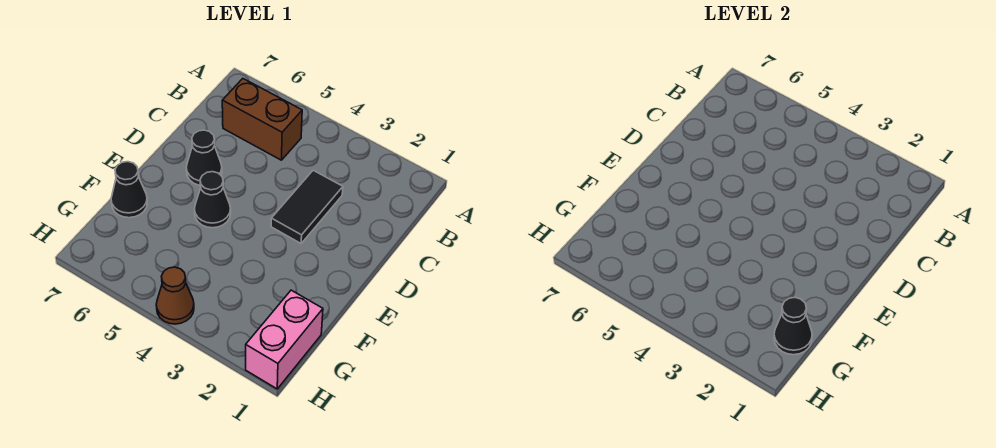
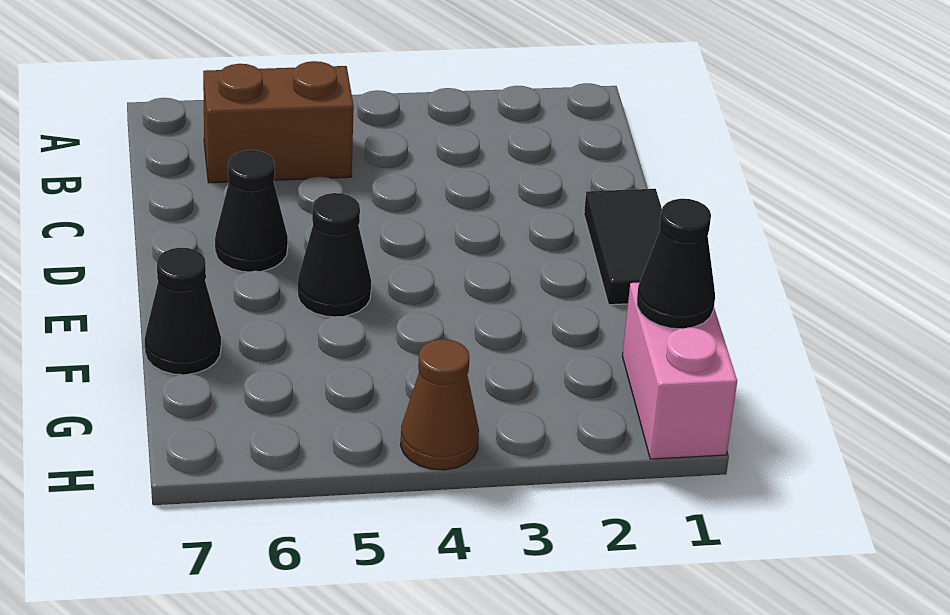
black 1x2 tile [271,170,343,243] -> black 1x2 tile moved to [584,189,662,305]

